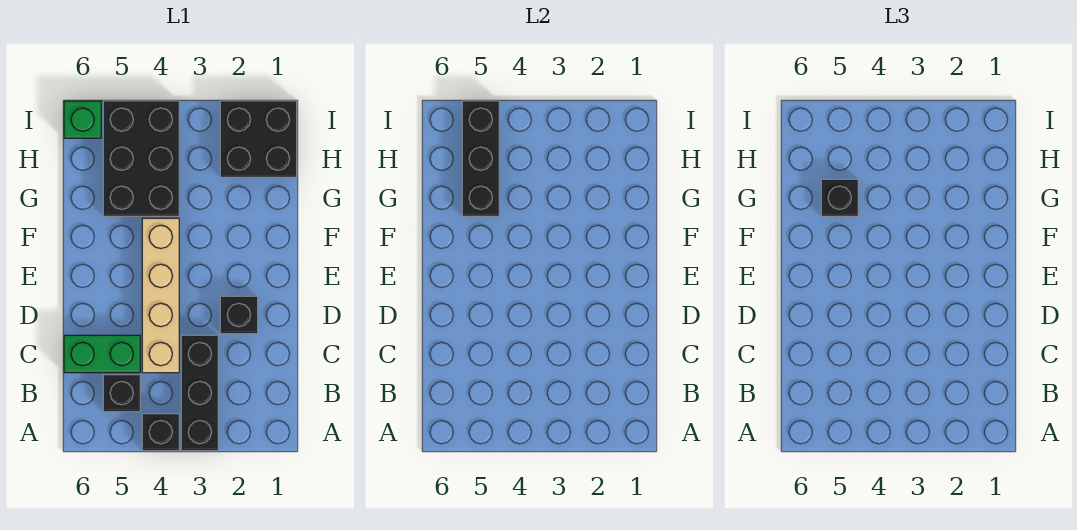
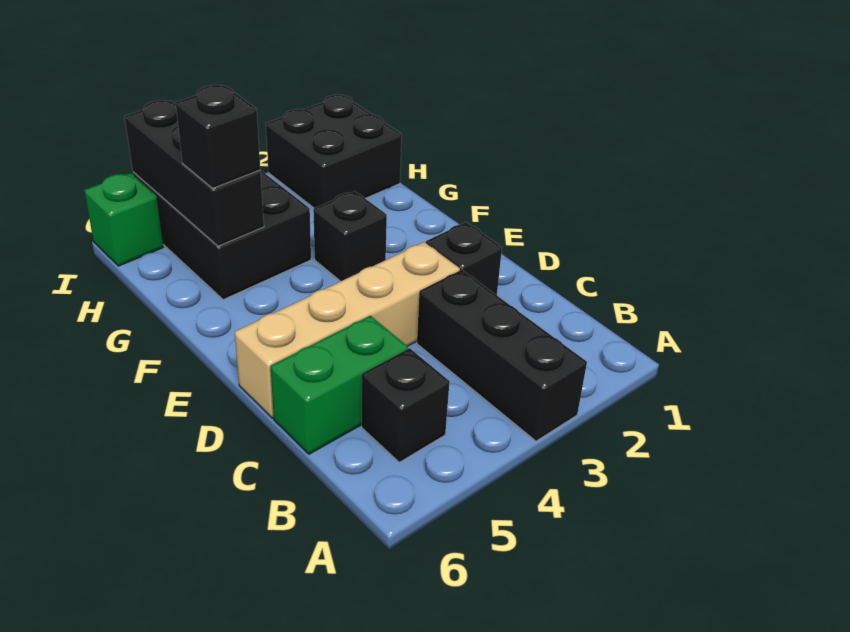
black 1x1 brick [142,414,179,451] -> black 1x1 brick moved to [313,191,387,281]
tan 1x4 brick [142,218,179,373] -> tan 1x4 brick turned to [235,242,460,418]

